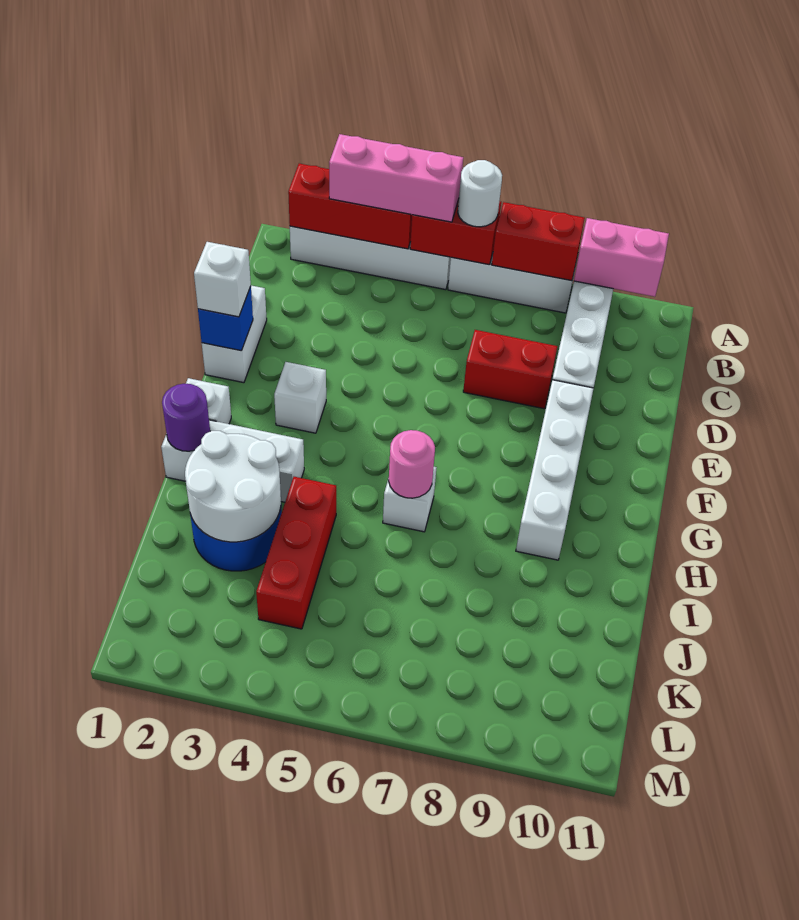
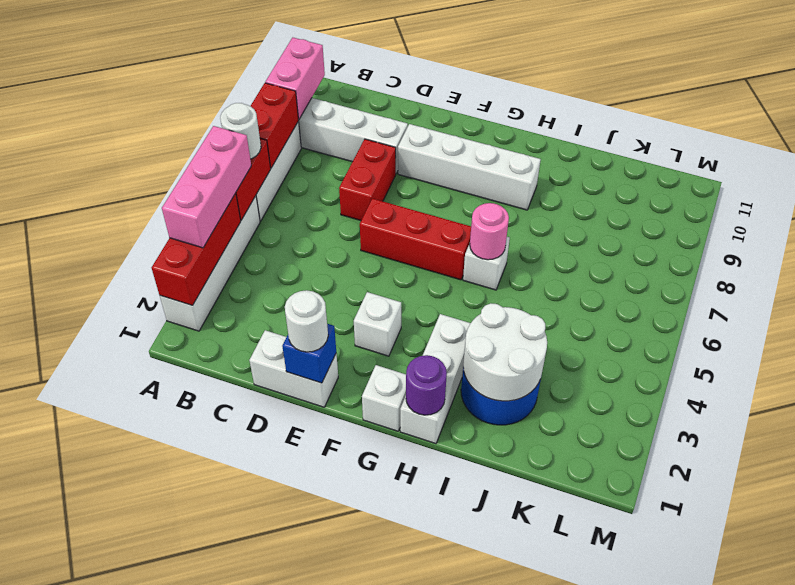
white 1x1 brick [194,242,251,317] -> white 1x1 round brick [285,290,328,352]
red 1x3 brick [256,477,336,629] -> red 1x3 brick moved to [360,199,471,280]

